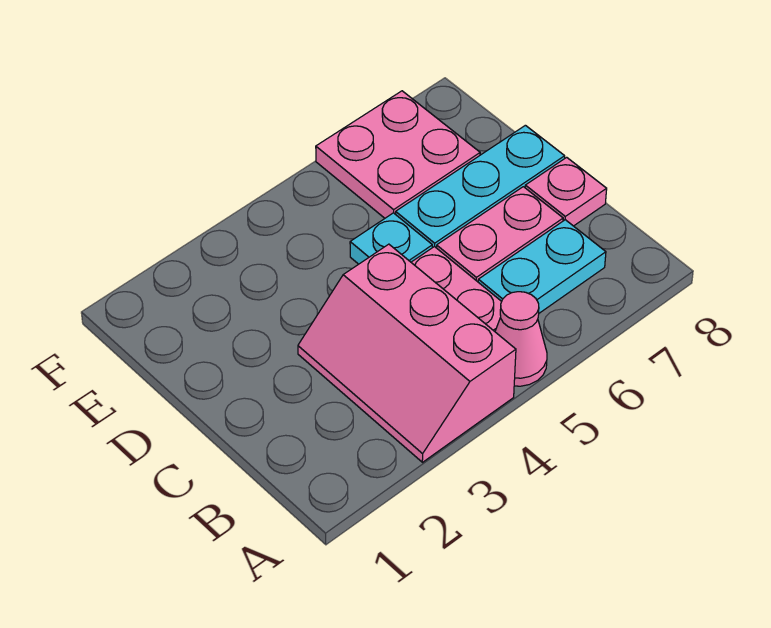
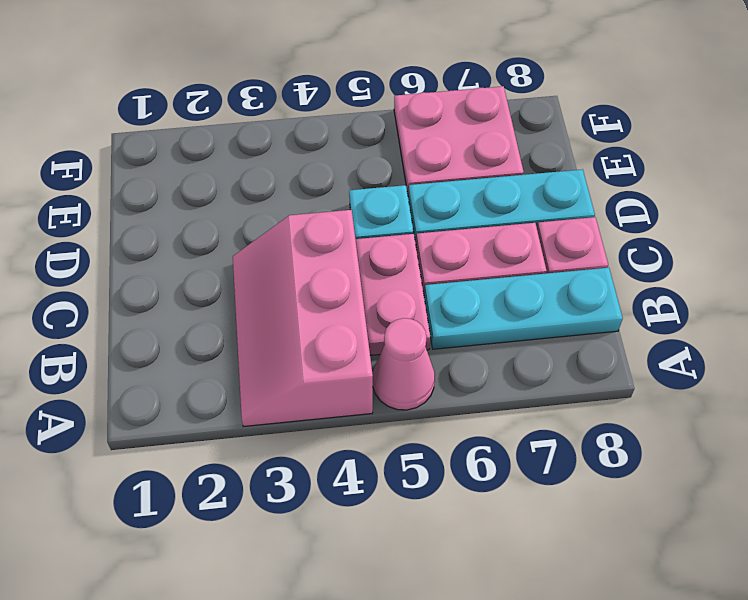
cyan 1x2 plate [478,220,606,313] -> cyan 1x3 plate [424,268,623,349]

